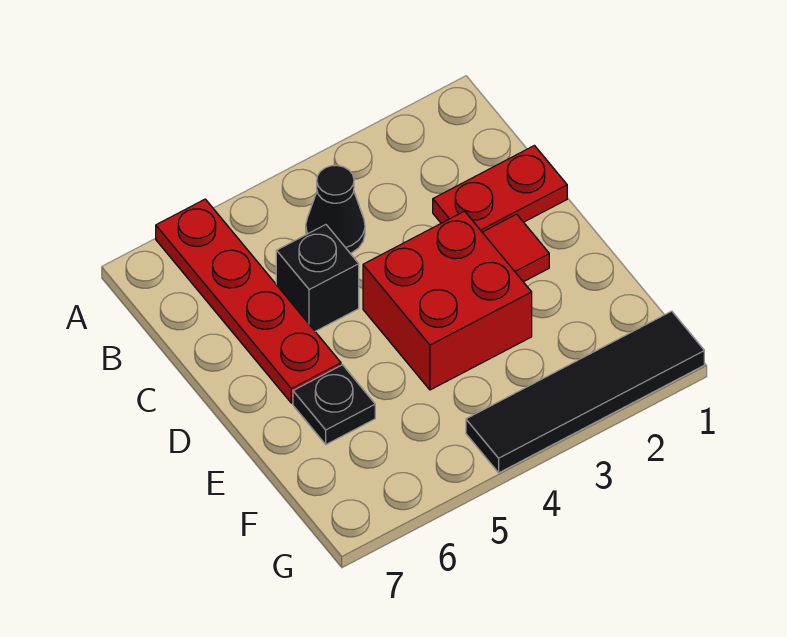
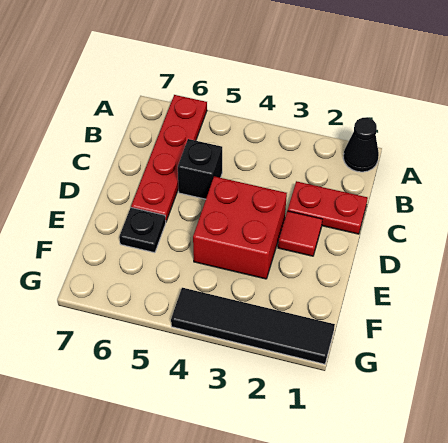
black 1x1 cone [306,165,365,253] -> black 1x1 cone moved to [343,118,379,172]

